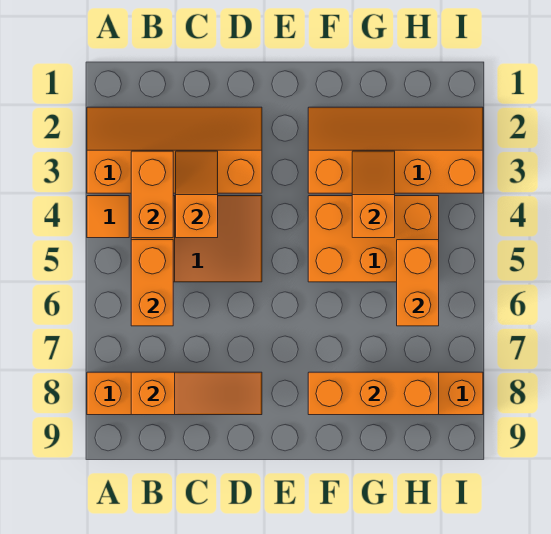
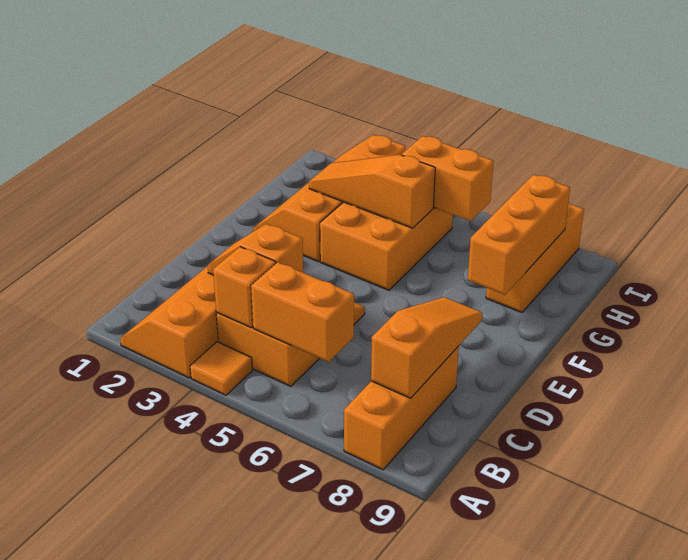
orange 1x2 brick [131,151,173,238] -> orange 1x1 brick [213,247,276,328]
orange 1x2 slope [352,151,395,238] -> orange 1x3 slope [309,155,435,228]

